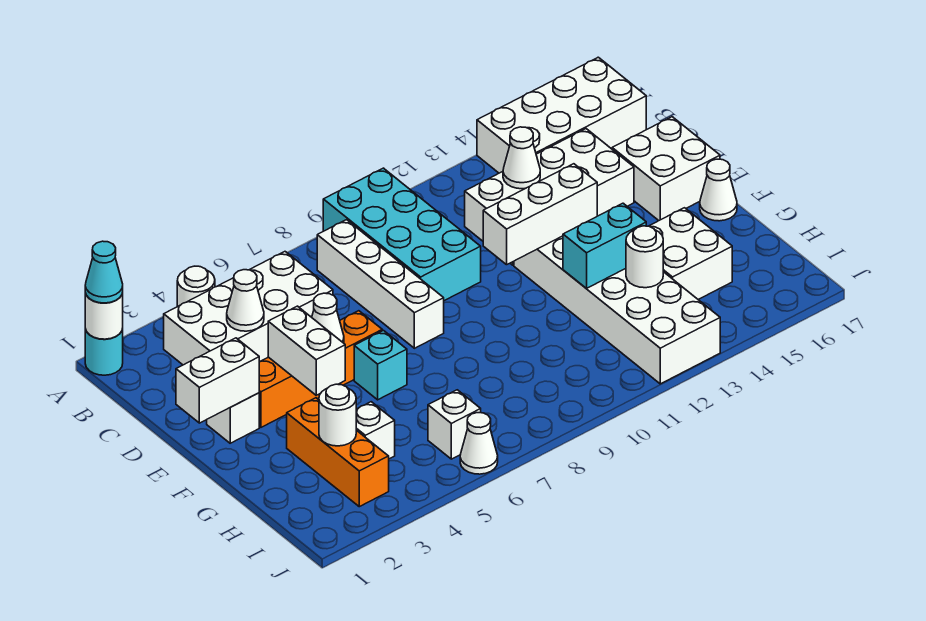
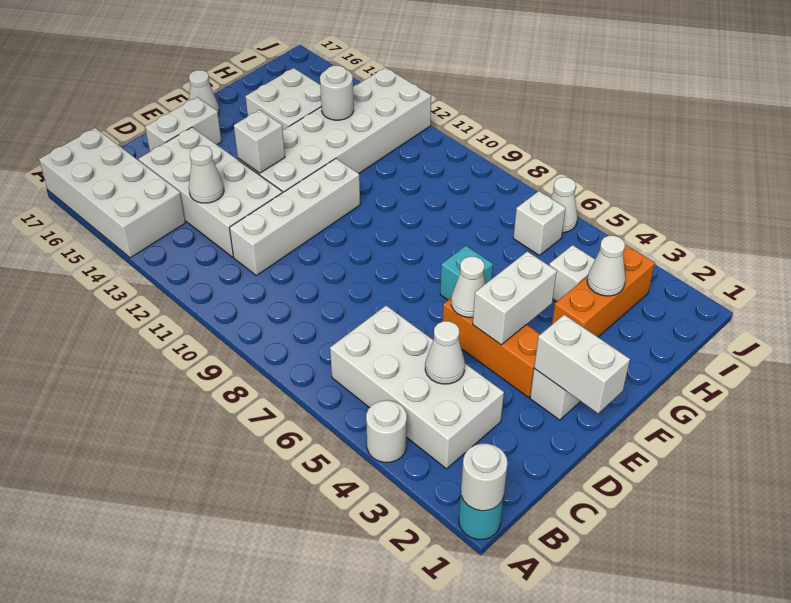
cyan 1x1 cone [85,241,123,303] -> none
cyan 2x4 brick [323,168,481,301] -> none
white 1x4 brick [317,220,444,348] -> white 1x4 brick moved to [230,159,360,275]
white 2x2 brick [612,117,720,220] -> white 1x2 brick [145,97,222,151]
orange 1x4 brick [259,311,382,427] -> orange 1x3 brick [443,298,540,397]
white 1x3 brick [483,164,597,265] -> white 1x1 brick [234,110,285,173]
cyan 1x2 brick [563,203,646,288] -> none
white 1x1 round brick [319,384,356,446] -> white 1x1 cone [587,236,625,296]

